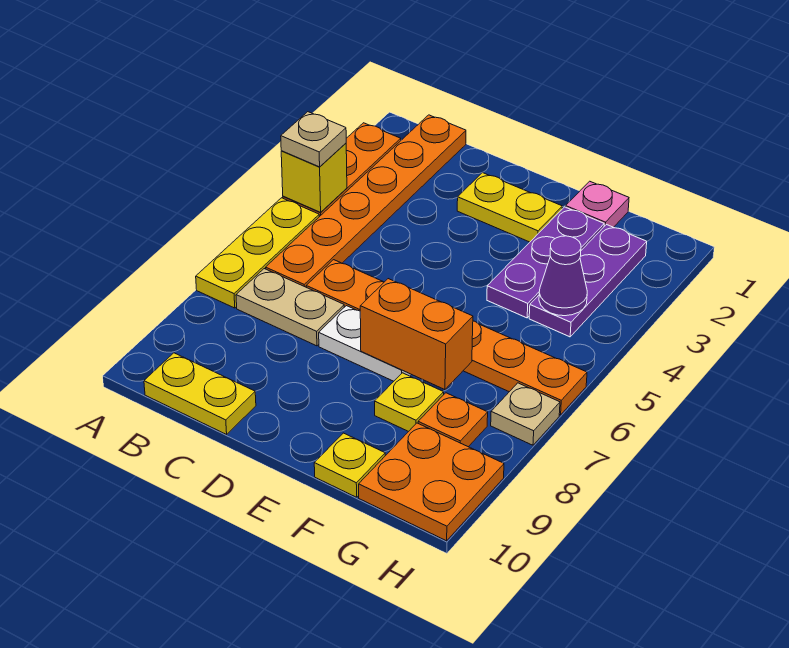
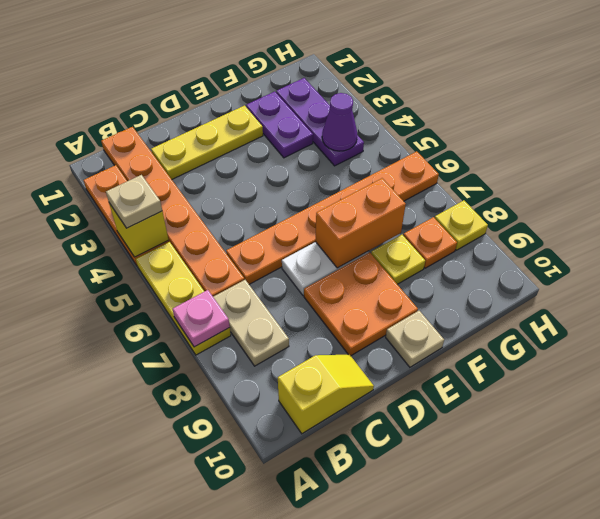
tan 1x2 plate [236,269,344,346] -> tan 1x2 plate turned to [214,280,289,366]
yellow 1x2 plate [144,353,256,434] -> yellow 1x2 slope [278,355,374,434]
yellow 1x2 plate [457,173,562,242] -> yellow 1x3 plate [151,106,263,179]
pink 1x1 plate [566,181,629,227] -> pink 1x1 plate moved to [173,290,230,347]
purple 1x3 plate [487,207,604,318] -> purple 1x2 plate [246,92,313,158]
yellow 1x1 plate [314,433,385,497] -> yellow 1x1 plate moved to [435,200,488,250]
orange 2x2 plate [359,423,504,541] -> orange 2x2 plate moved to [304,252,418,356]
tan 1x1 plate [491,383,560,445] -> tan 1x1 plate moved to [386,311,444,367]

